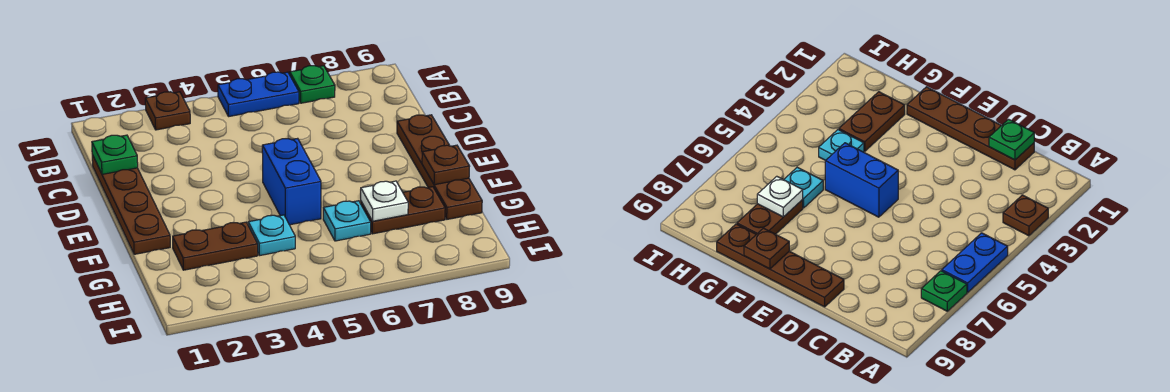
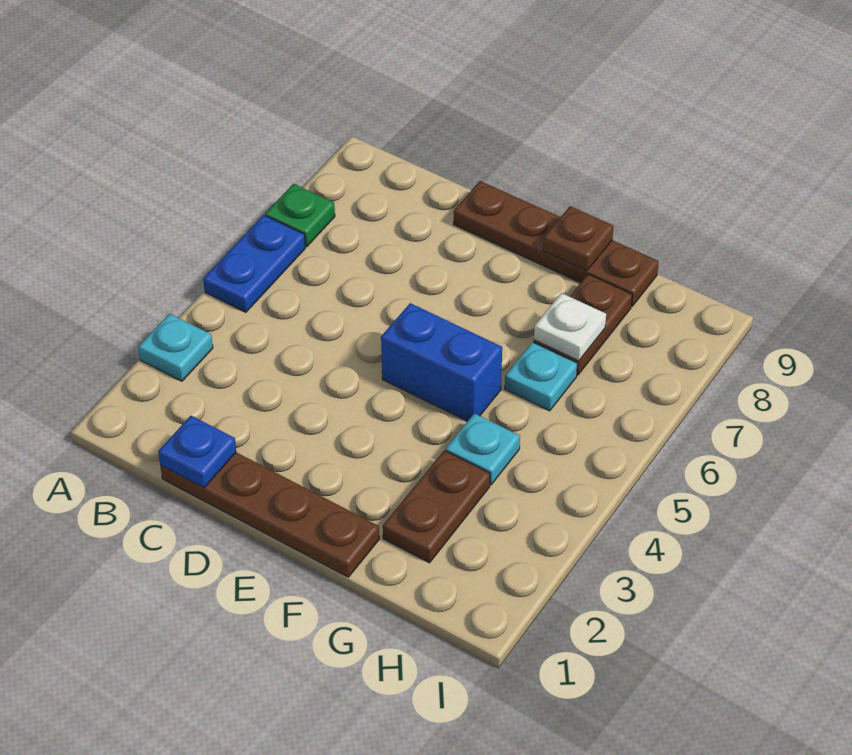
brown 1x1 plate [145,92,190,130] -> cyan 1x1 plate [138,314,213,381]
green 1x1 plate [92,135,138,174] -> blue 1x1 plate [158,416,236,488]

